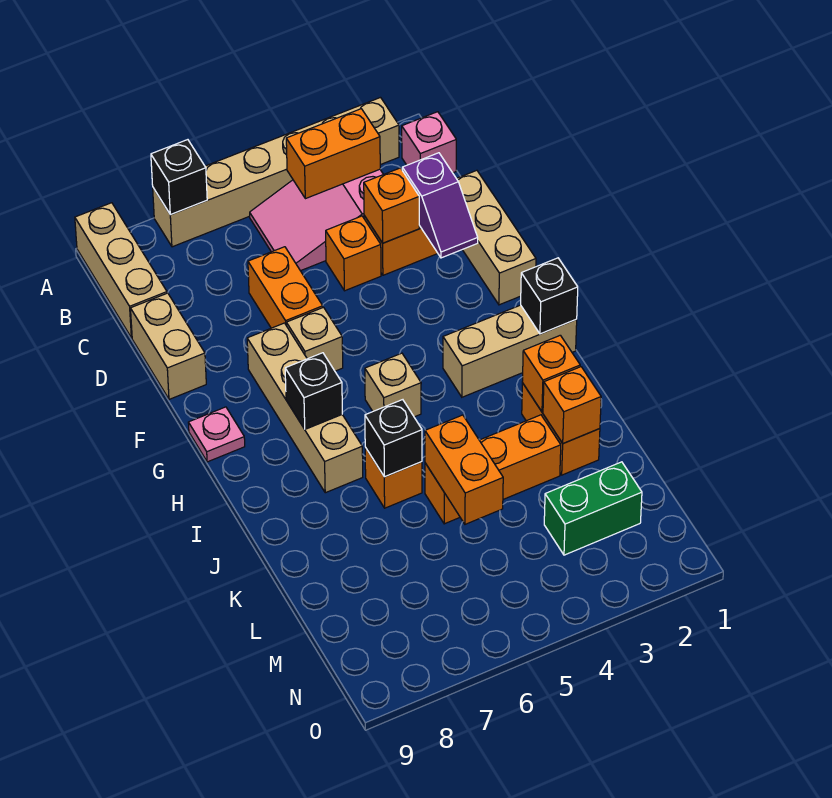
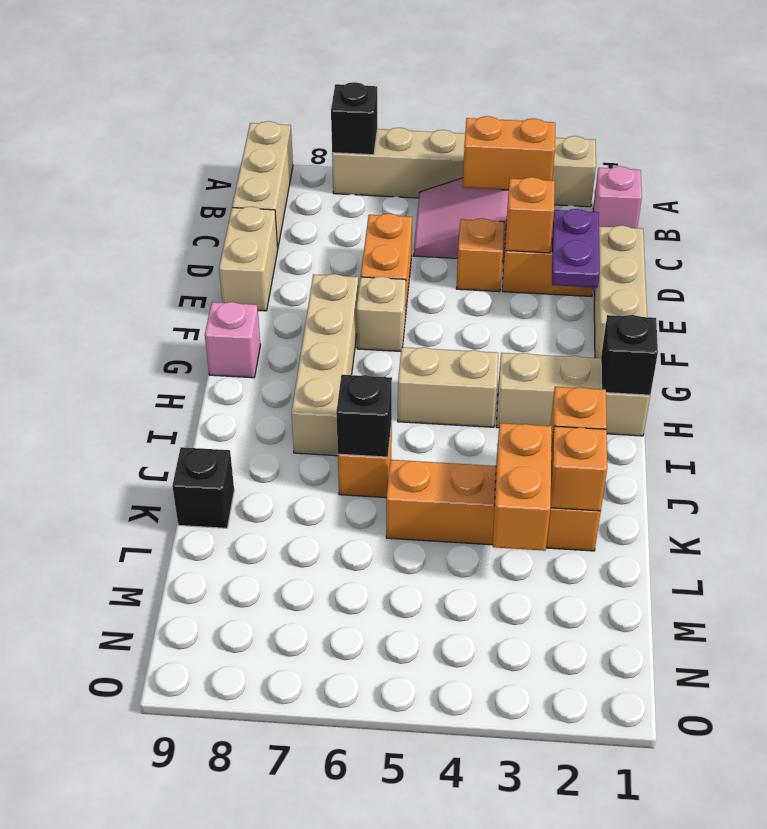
purple 1x2 slope [402,153,478,258] -> purple 1x2 plate [552,209,599,288]
pink 1x1 plate [188,407,245,462] -> pink 1x1 brick [205,302,261,378]
tan 1x1 brick [365,353,421,417] -> tan 1x2 brick [398,347,498,427]
black 1x1 brick [285,353,342,429] -> black 1x1 brick moved to [172,447,234,528]
orange 1x2 brick [425,415,503,524] -> orange 1x2 brick moved to [493,423,552,551]
green 1x2 brick [544,462,642,555] -> none

